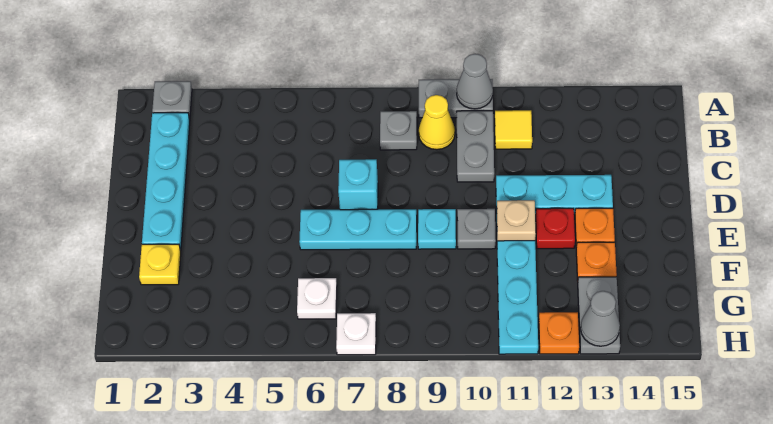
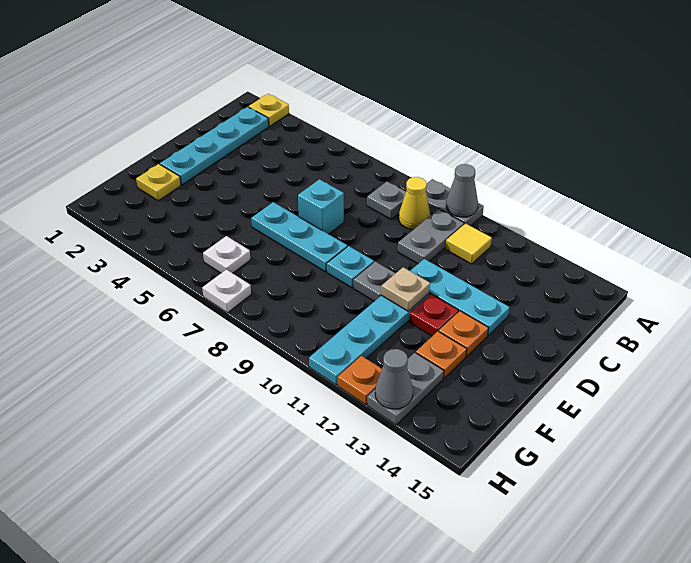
grey 1x1 plate [152,81,192,119] -> yellow 1x1 plate [249,94,289,126]

